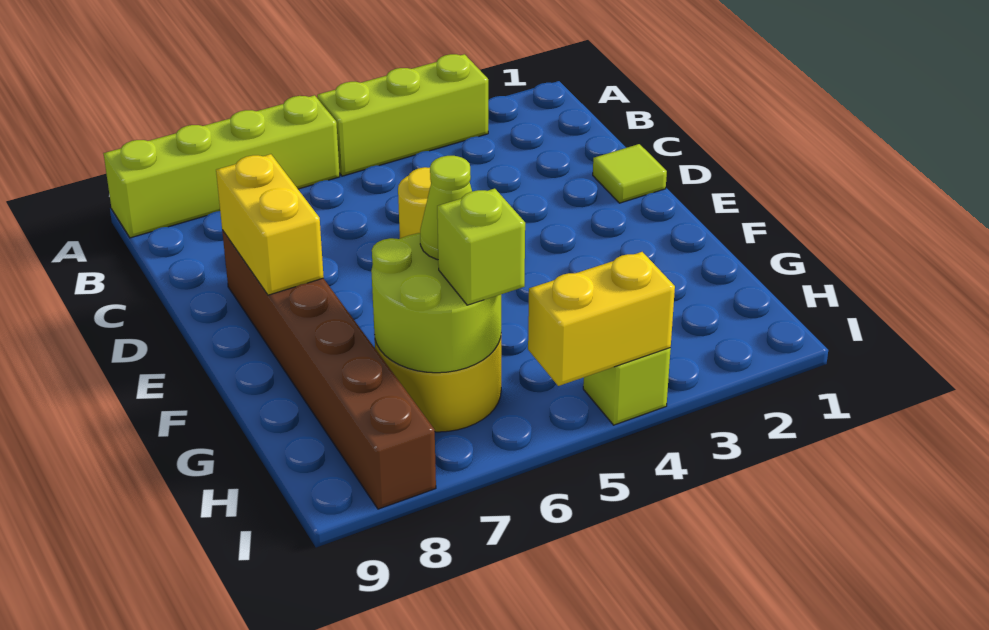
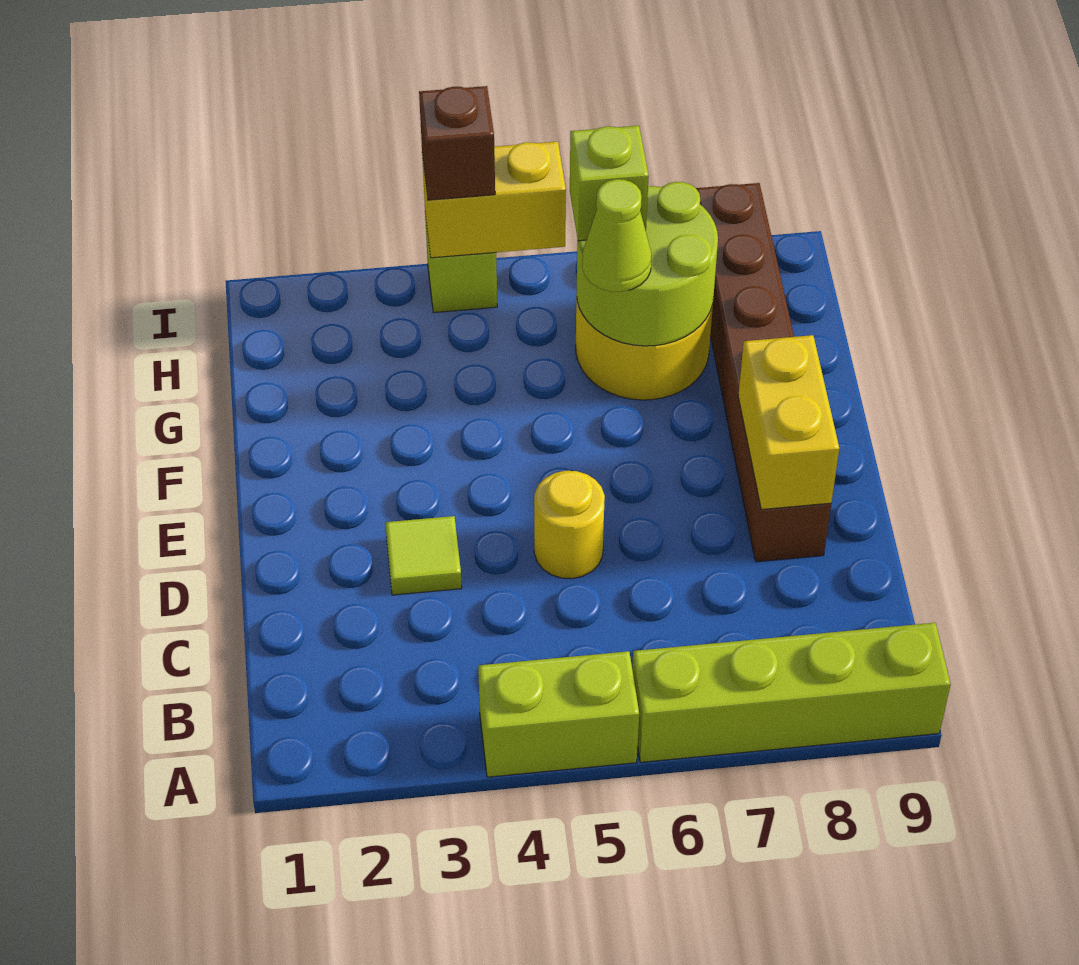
lime 1x3 brick [317,54,488,176] -> lime 1x2 brick [478,651,639,777]
lime 1x1 tile [593,144,667,203] -> lime 1x1 tile moved to [385,516,462,595]
none -> brown 1x1 brick [419,86,495,200]

